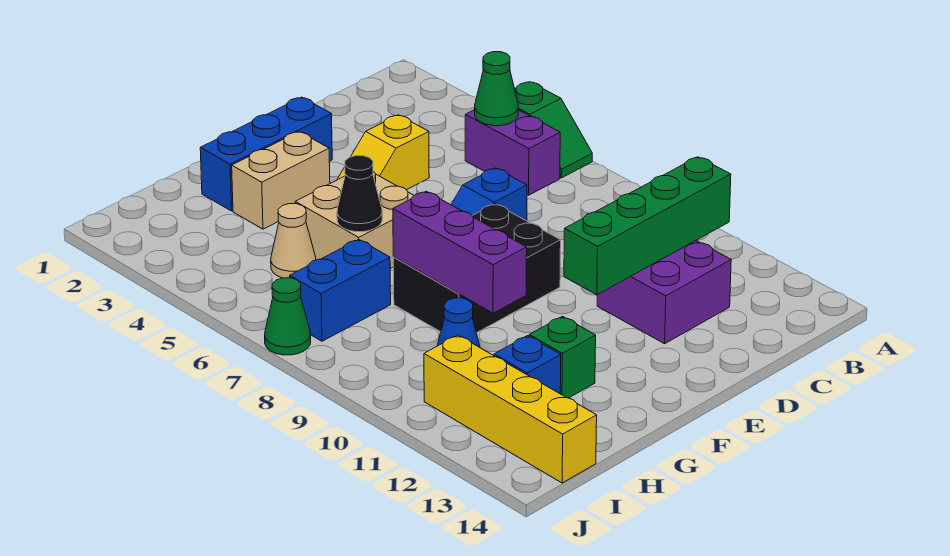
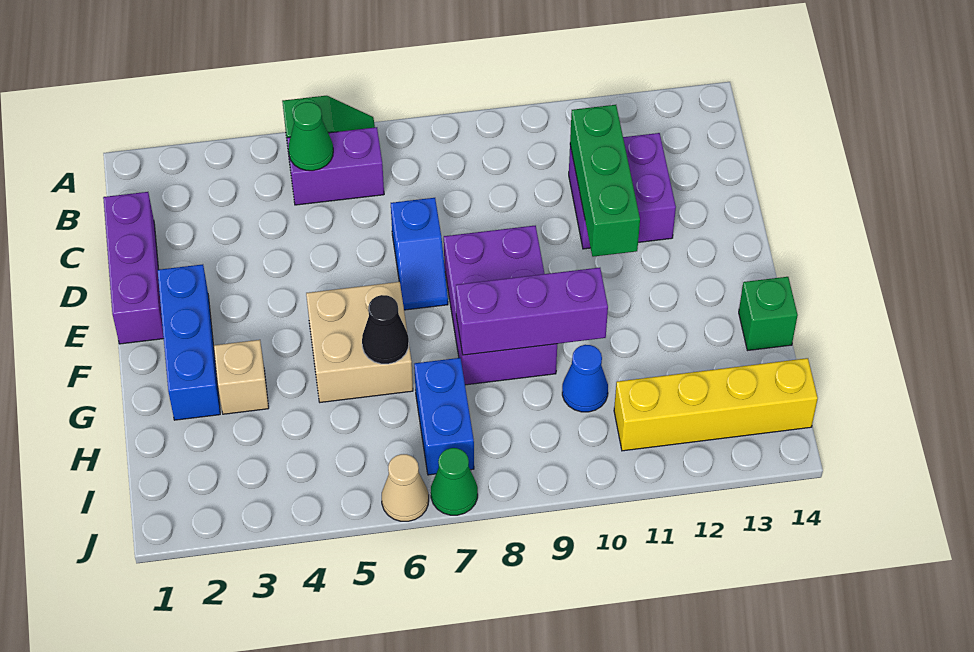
green 1x4 brick [564,157,731,295] -> green 1x3 brick [570,105,640,257]
none -> purple 1x3 brick [103,192,164,344]
yellow 1x2 slope [337,115,429,190] -> none
black 2x3 brick [393,204,561,333] -> purple 2x3 brick [444,226,557,385]
tan 1x2 brick [232,132,330,229] -> tan 1x1 brick [214,340,269,414]
green 1x1 brick [529,316,596,398] -> green 1x1 brick moved to [739,277,798,351]
tan 1x1 cone [271,204,316,278] -> tan 1x1 cone moved to [382,454,429,521]
blue 1x1 brick [494,336,561,394] -> none

